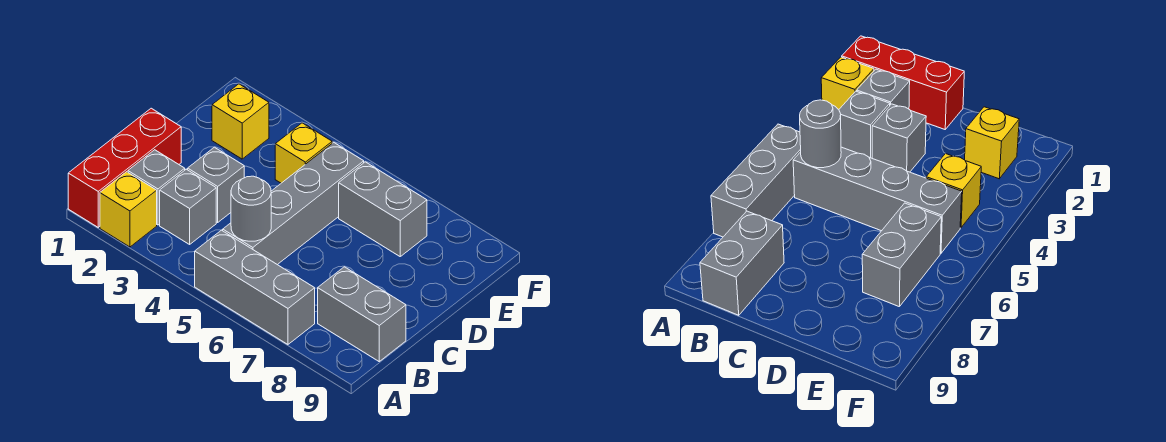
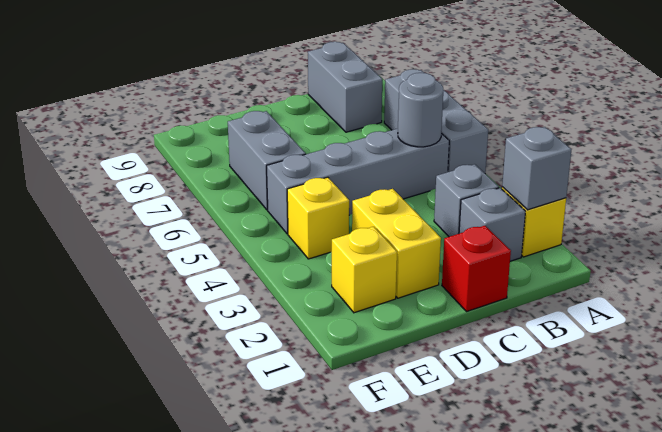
red 1x3 brick [68,108,181,227] -> red 1x1 brick [442,226,511,312]
grey 1x1 brick [188,147,244,222] -> grey 1x1 brick moved to [502,127,572,210]
none -> yellow 1x2 brick [352,189,441,298]

